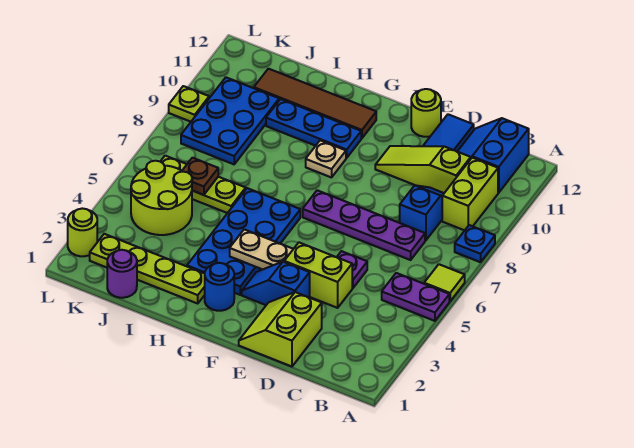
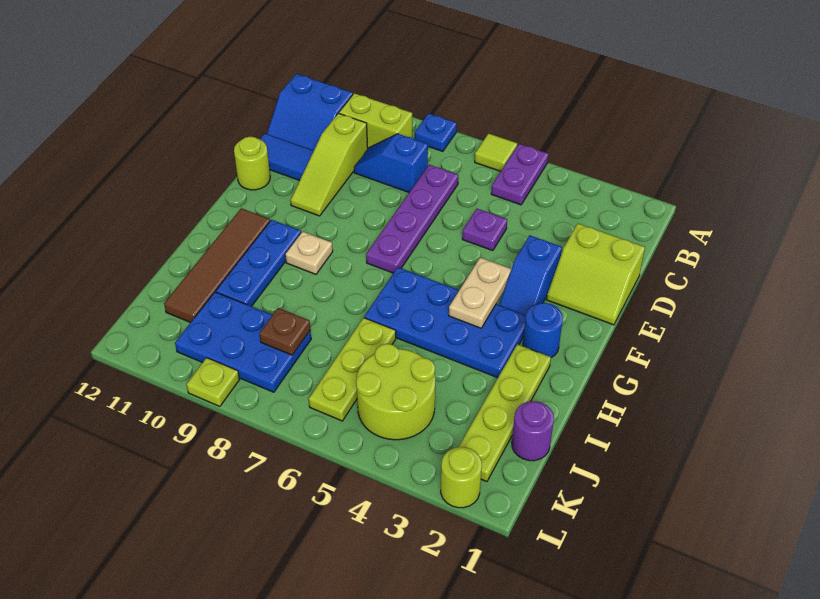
lime 1x2 brick [284,243,352,308] -> none
brown 1x1 plate [182,158,218,195] -> brown 1x1 plate moved to [259,308,310,355]

